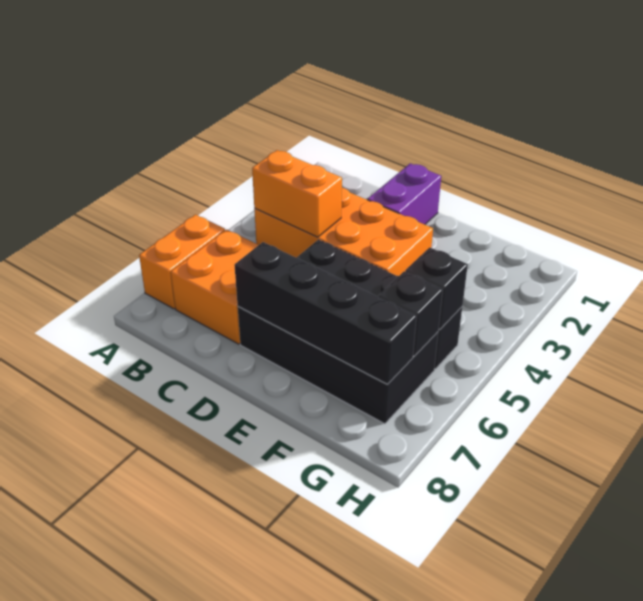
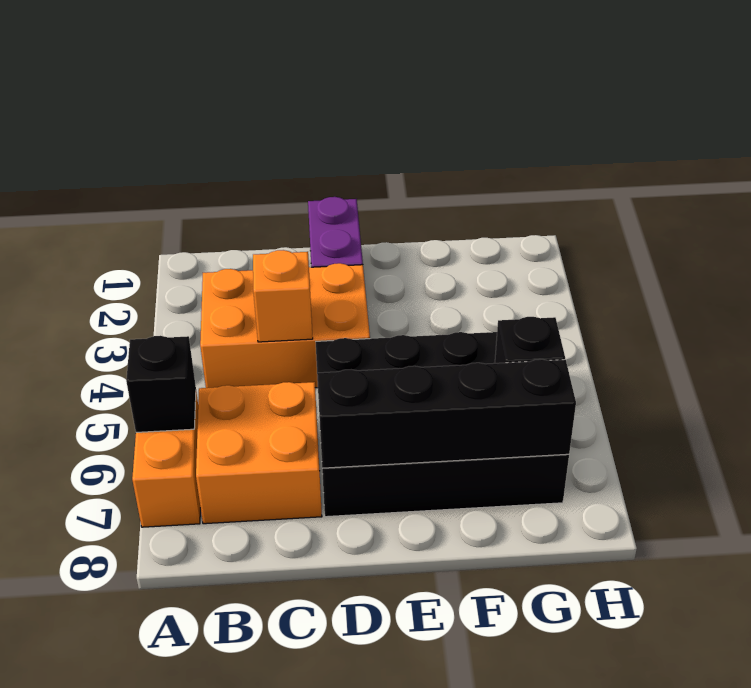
orange 2x4 brick [254,188,433,276] -> orange 2x3 brick [200,263,370,388]
orange 1x2 brick [252,150,342,237] -> orange 1x1 brick [253,250,313,342]
black 1x1 brick [405,247,468,330] -> black 1x1 brick moved to [126,336,196,432]

